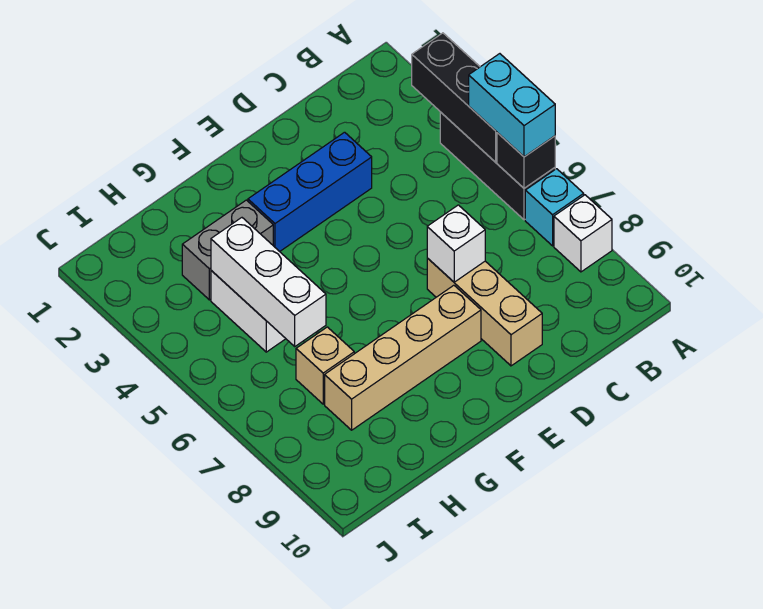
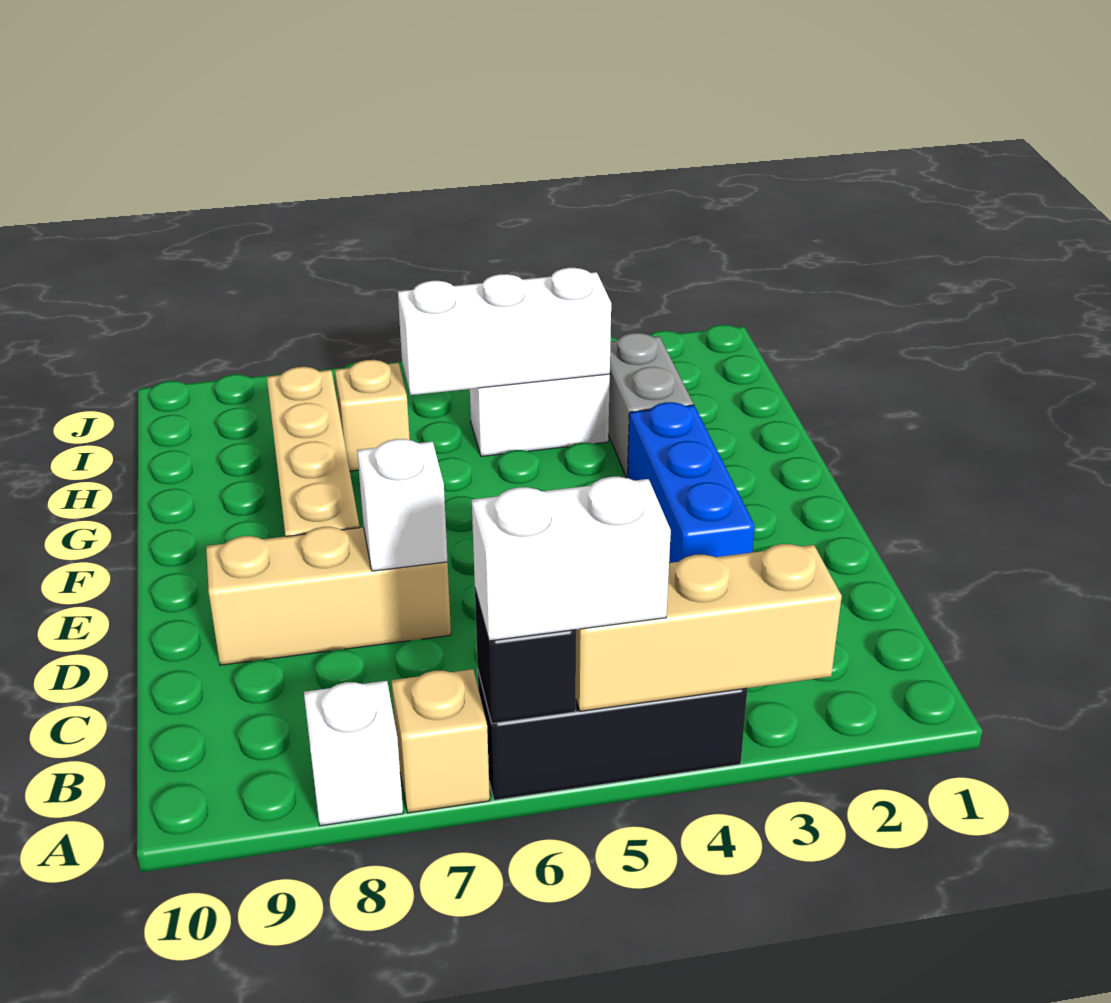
black 1x3 brick [412,33,497,162] -> tan 1x3 brick [576,544,842,711]
cyan 1x2 brick [469,54,555,157] -> white 1x2 brick [472,477,671,641]
cyan 1x1 brick [525,169,584,246] -> tan 1x1 brick [391,669,490,813]

